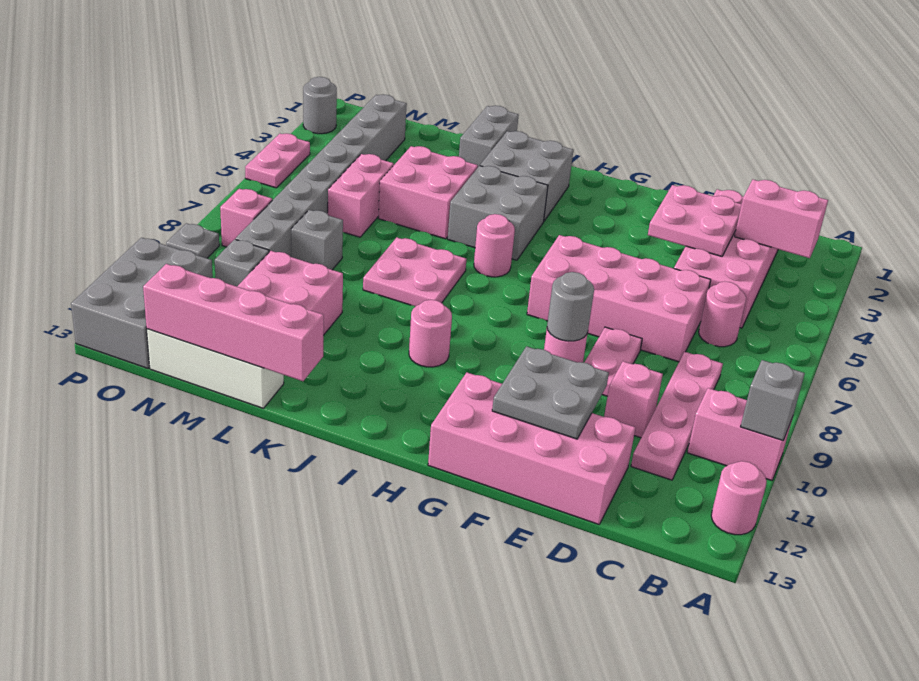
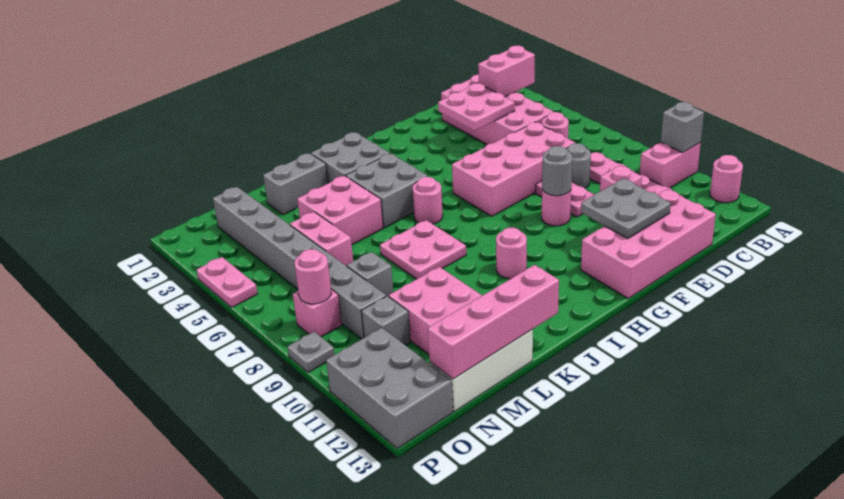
grey 1x2 brick [459,106,519,167] -> grey 1x2 brick turned to [263,153,328,215]
none -> pink 1x1 round brick [294,249,331,304]
grey 1x1 round brick [303,77,337,134] -> grey 1x1 round brick moved to [566,143,591,188]

